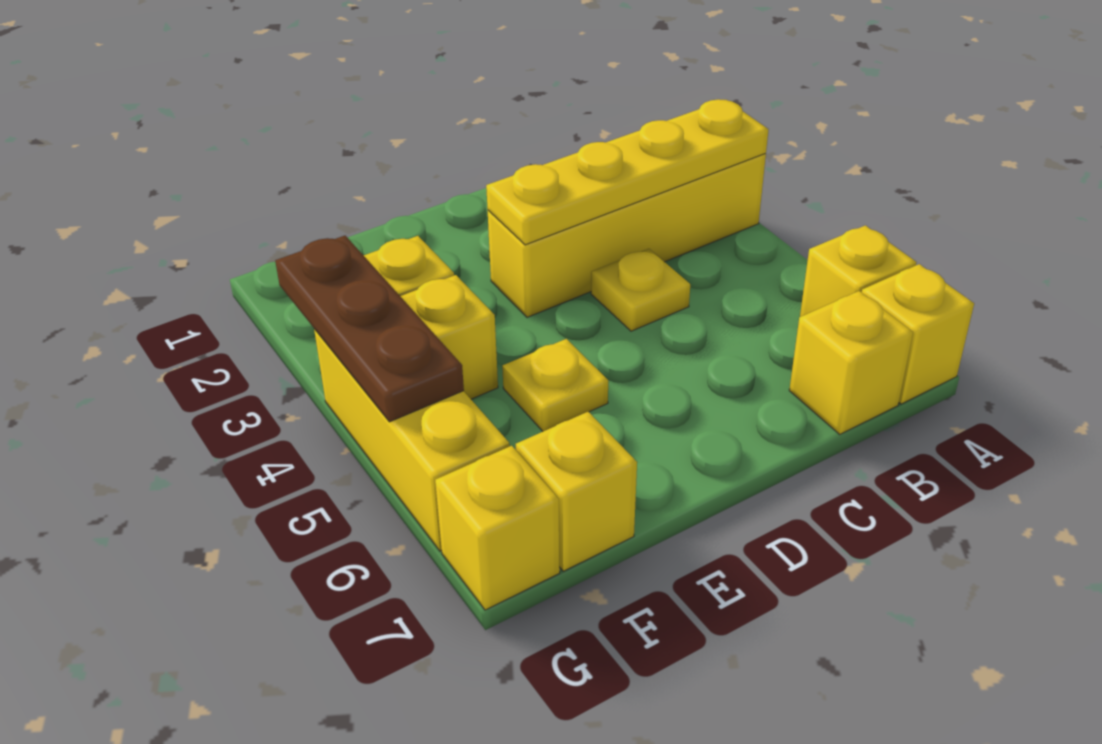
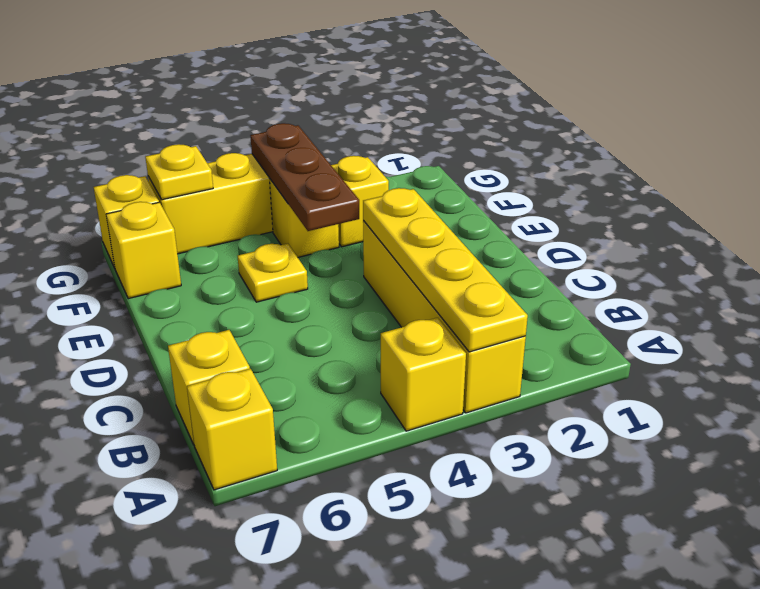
yellow 1x1 brick [800,225,917,317] -> yellow 1x1 brick moved to [381,318,466,431]
yellow 1x1 plate [591,249,690,331] -> yellow 1x1 plate moved to [145,144,213,200]
brown 1x3 plate [275,236,464,422] -> brown 1x3 plate turned to [250,123,359,231]

